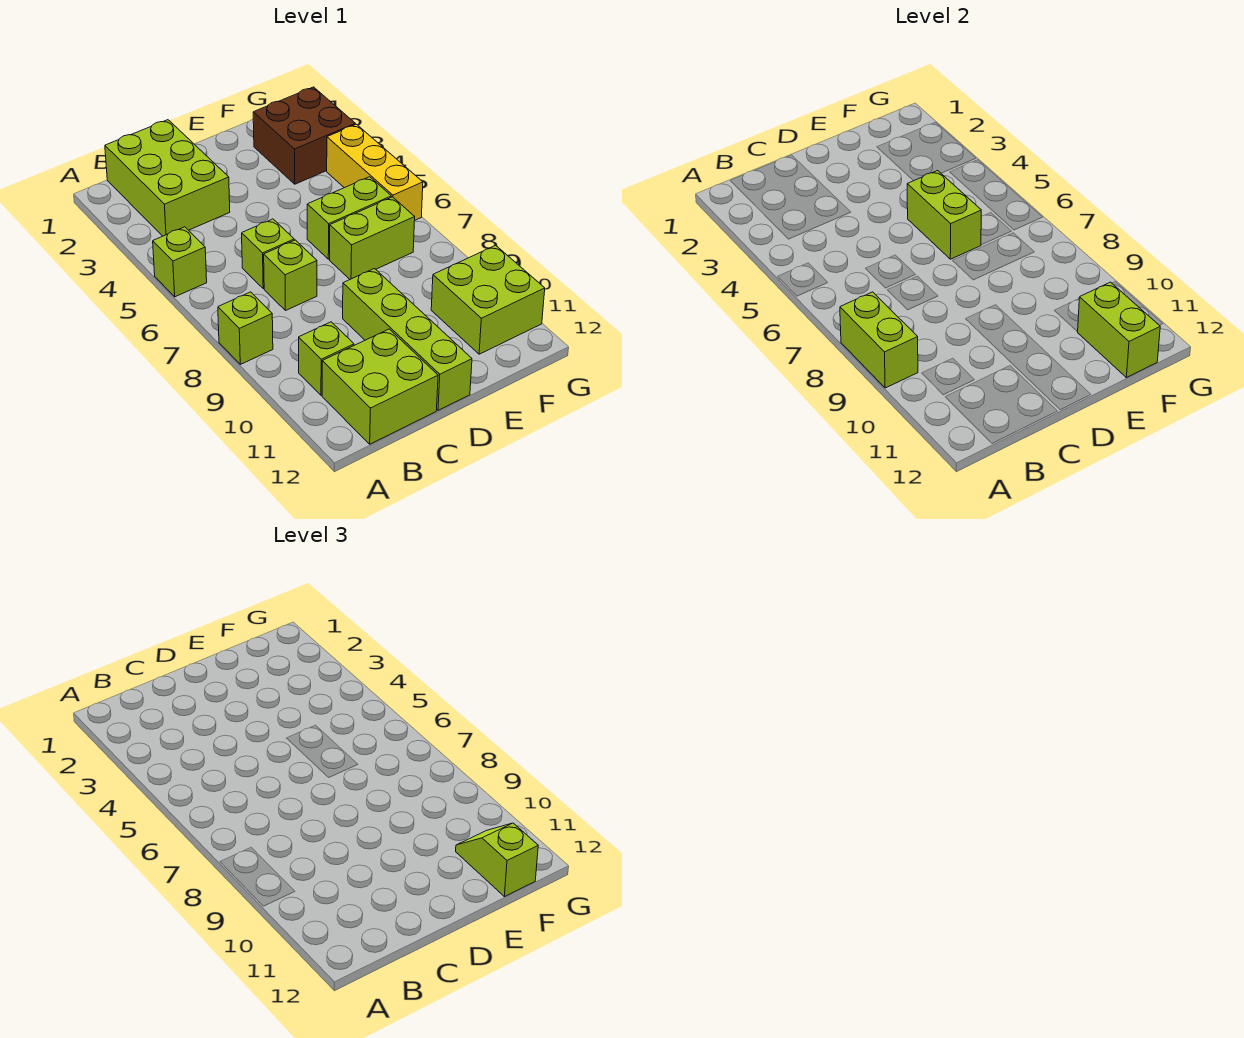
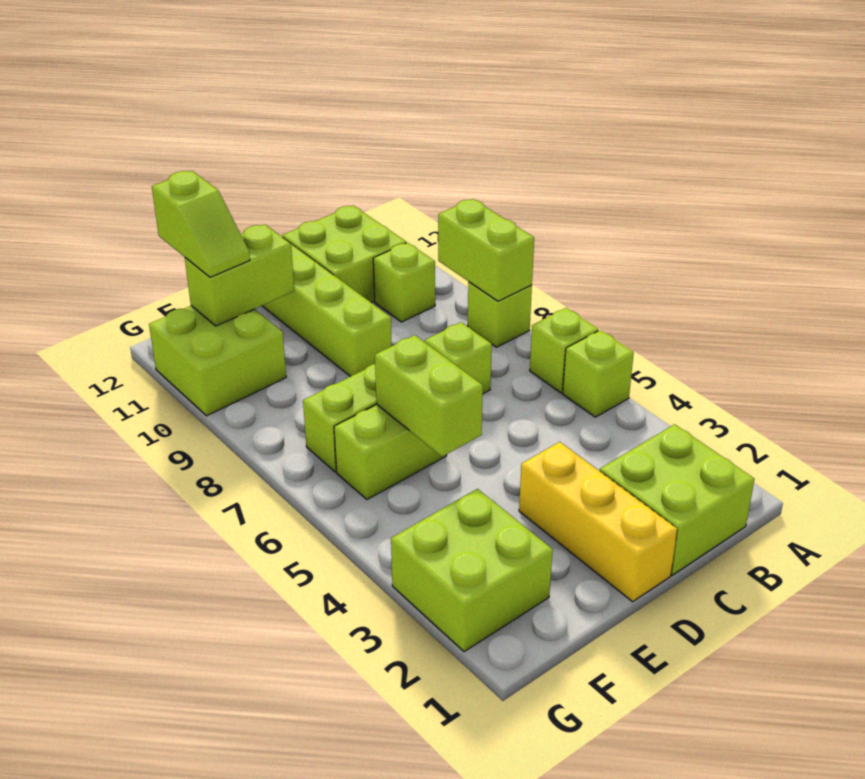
lime 2x3 brick [105,120,230,236] -> lime 2x2 brick [600,424,754,575]
lime 1x1 brick [242,219,294,289] -> lime 1x1 brick moved to [530,308,598,393]
brown 2x2 brick [253,87,355,184] -> lime 2x2 brick [391,489,553,652]
lime 1x2 brick [1078,282,1160,378] -> lime 1x2 brick turned to [185,224,294,326]
yellow 1x3 brick [327,124,423,220] -> yellow 1x3 brick moved to [519,442,677,602]

